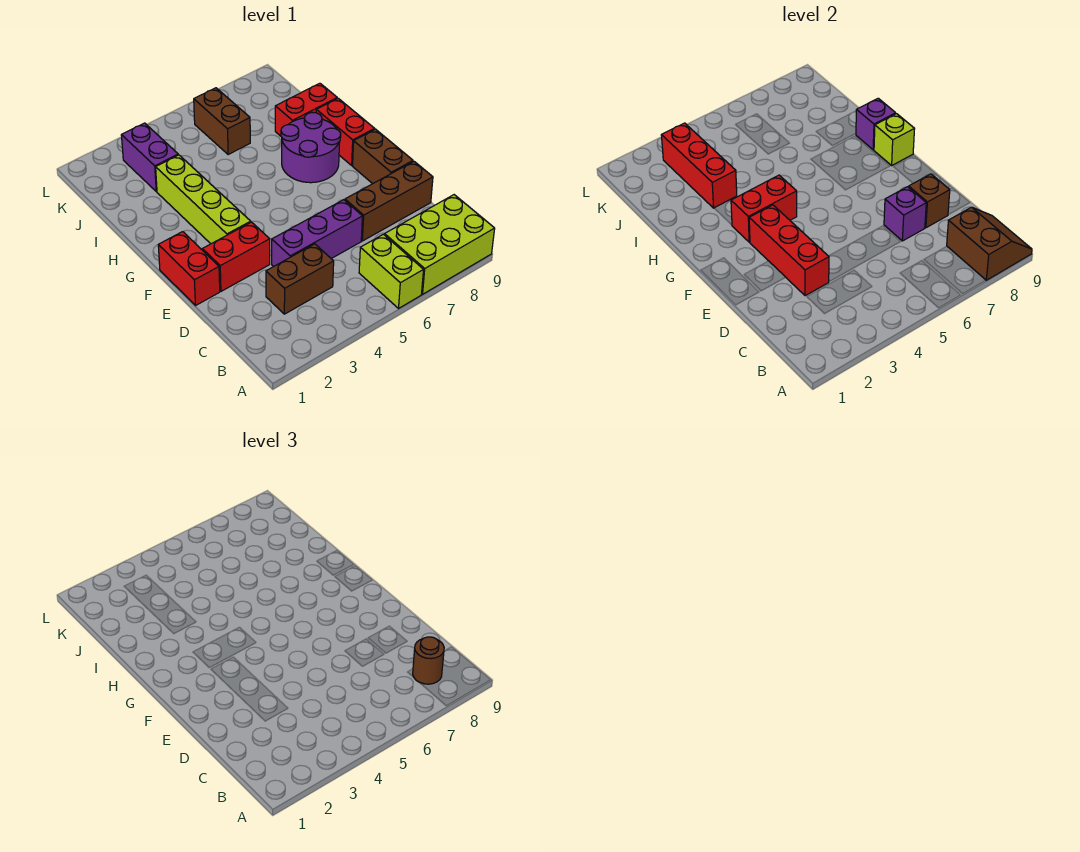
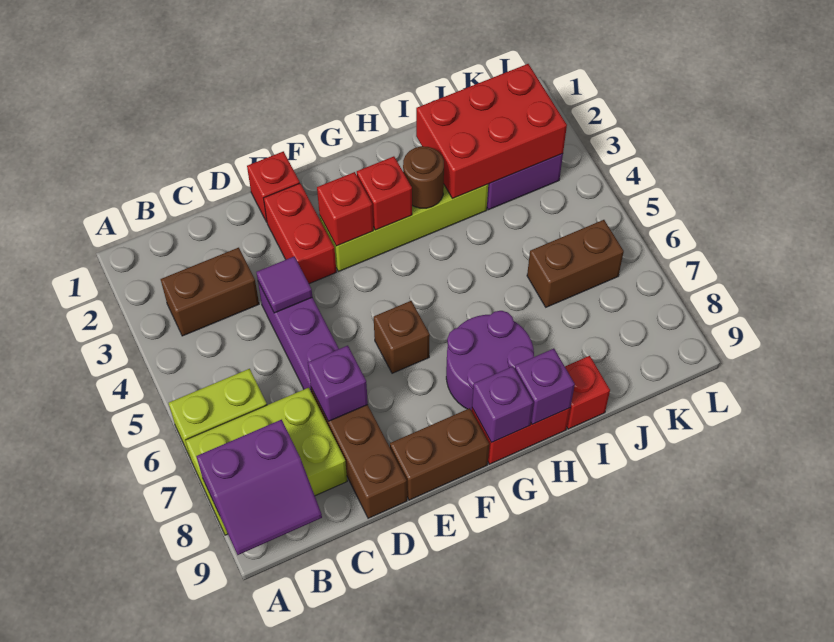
lime 2x3 brick [385,195,495,294] -> lime 2x3 brick turned to [185,388,347,535]
brown 2x2 slope [947,207,1032,280] -> purple 2x2 slope [196,420,322,555]
brown 1x1 round brick [413,637,444,684] -> brown 1x1 round brick moved to [403,146,444,208]
brown 1x2 brick [266,244,334,314] -> brown 1x2 brick turned to [161,248,259,336]
red 1x3 brick [749,205,829,296] -> red 1x1 brick [317,172,373,246]
none -> purple 1x1 tile [256,256,312,313]
brown 1x1 brick [909,174,950,228] -> brown 1x1 brick moved to [374,301,430,373]
red 1x2 brick [158,232,220,306] -> red 1x1 brick [247,151,300,222]
red 1x2 brick [731,175,797,242] -> red 1x1 brick [357,156,412,230]
lime 1x1 brick [874,114,914,165] -> purple 1x1 brick [472,366,533,443]
red 1x3 brick [661,123,737,208] -> red 2x3 brick [416,64,567,199]
red 1x2 brick [275,83,337,136] -> red 1x1 brick [565,356,610,429]

